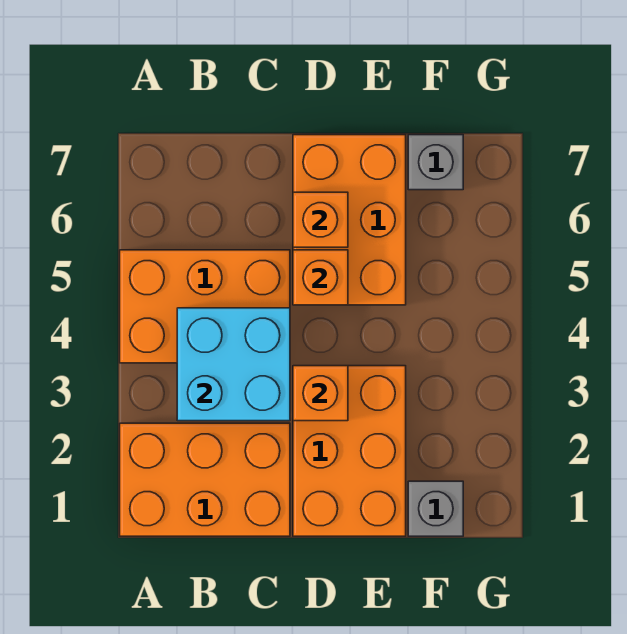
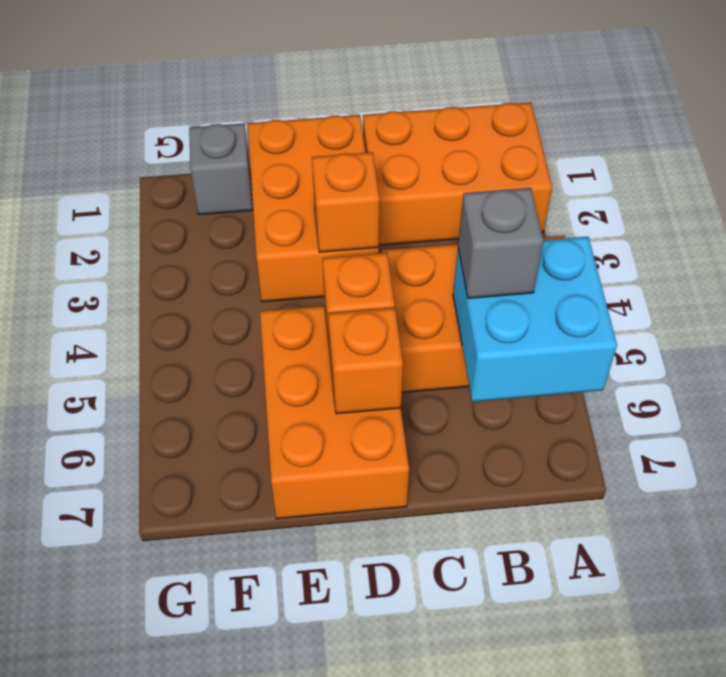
cyan 2x2 brick [177,308,290,421] -> cyan 2x2 brick moved to [453,237,617,402]
grey 1x1 brick [408,135,463,190] -> grey 1x1 brick moved to [458,188,543,298]

